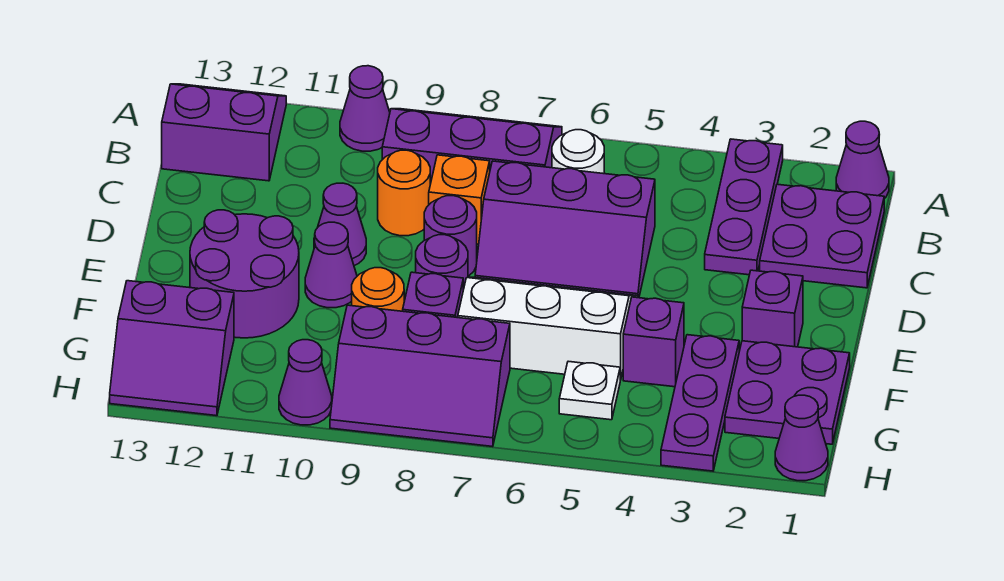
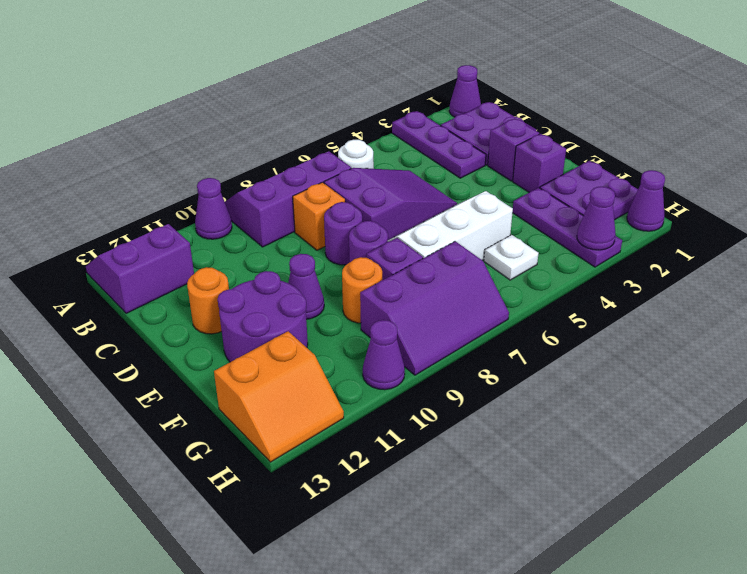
purple 2x3 slope [475,161,655,298] -> purple 2x3 slope turned to [324,168,457,240]
orange 1x1 round brick [378,150,430,236] -> orange 1x1 round brick moved to [187,267,229,334]
purple 1x1 cone [314,183,366,266] -> purple 1x1 cone moved to [577,187,616,250]
purple 1x1 brick [623,297,684,387] -> purple 1x1 brick moved to [488,119,539,181]
purple 2x2 slope [110,281,234,416] -> orange 2x2 slope [214,331,344,462]

